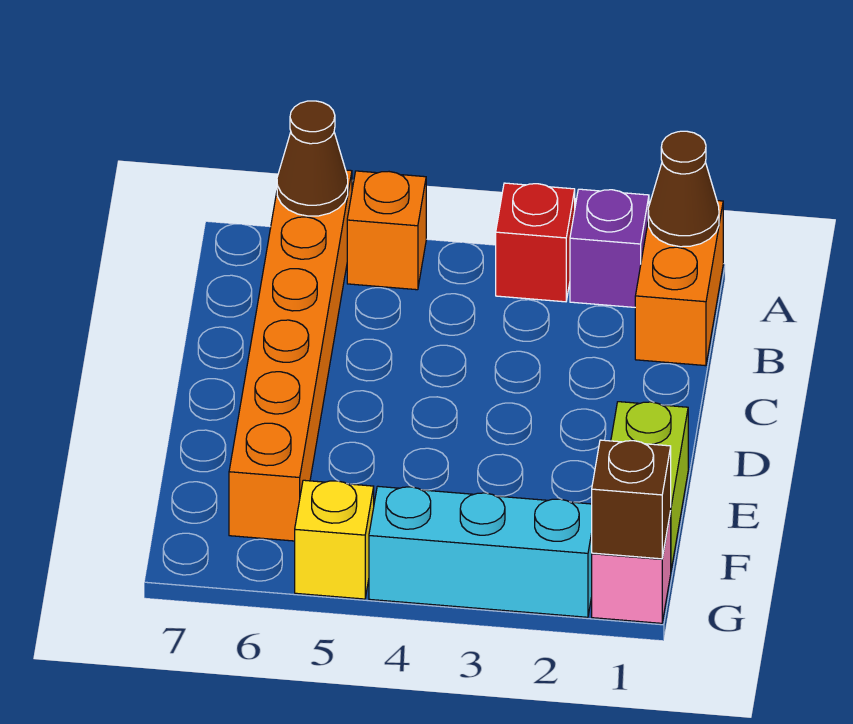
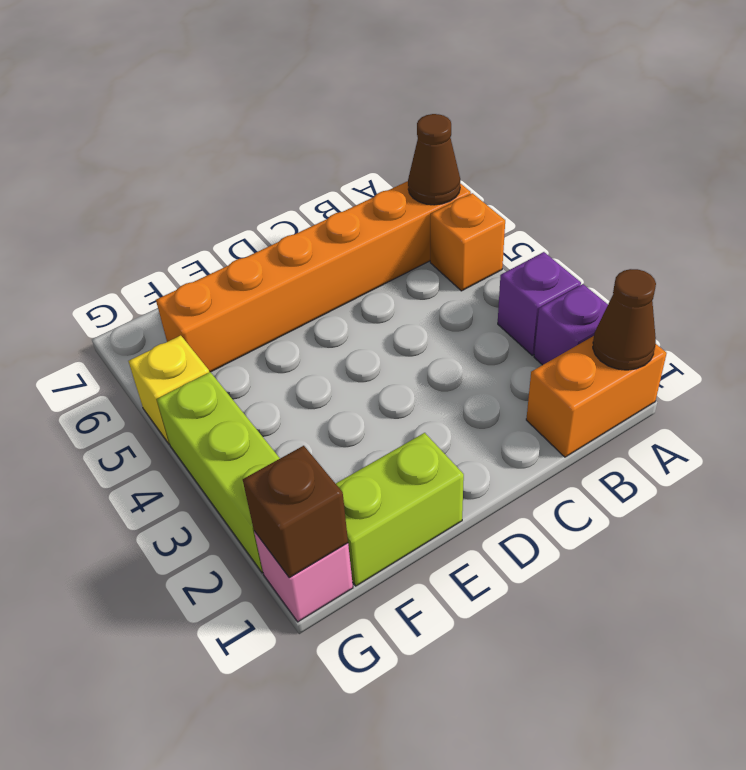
red 1x1 brick [496,183,575,302] -> purple 1x1 brick [498,252,581,355]
cyan 1x3 brick [369,486,592,617] -> lime 1x3 brick [157,372,280,573]

